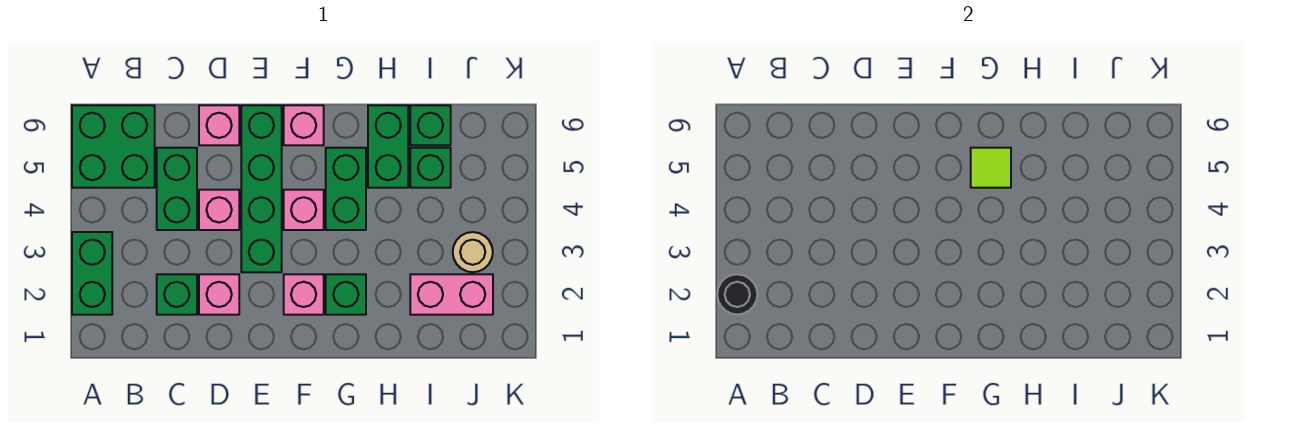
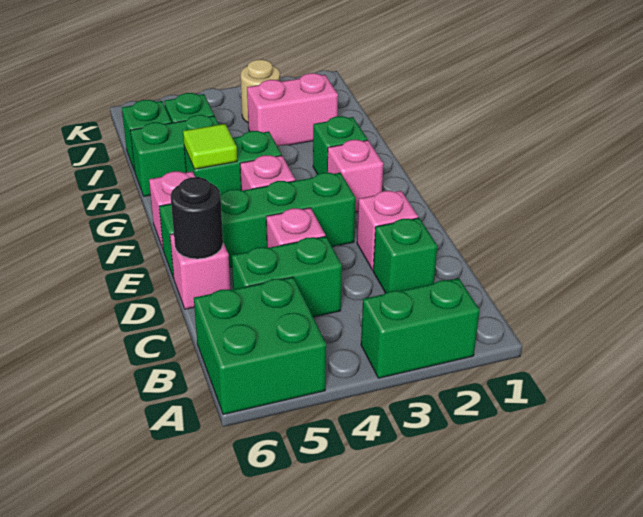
black 1x1 round brick [717,274,757,315] -> black 1x1 round brick moved to [170,177,223,259]
pink 1x2 brick [410,274,493,315] -> pink 1x2 brick turned to [247,73,338,146]

